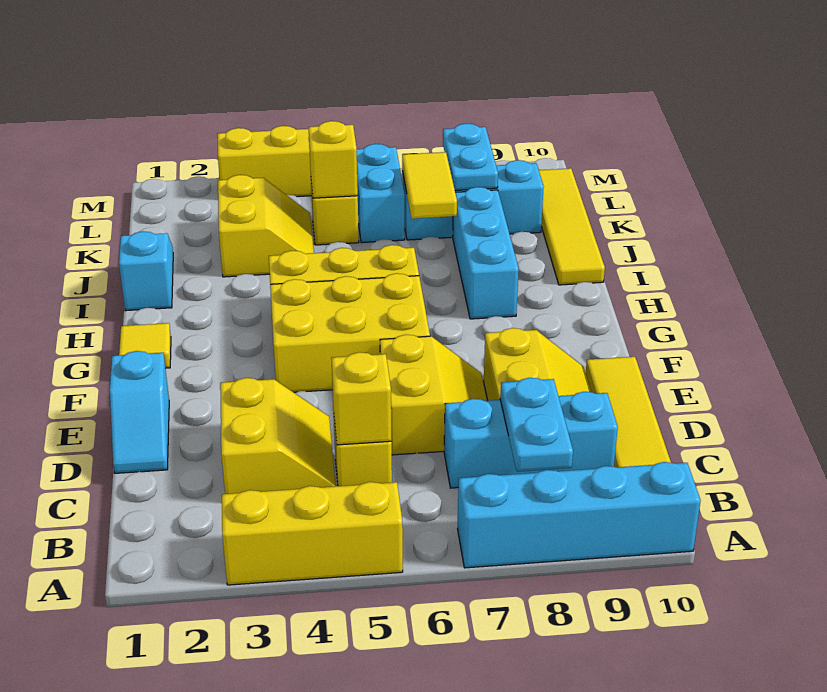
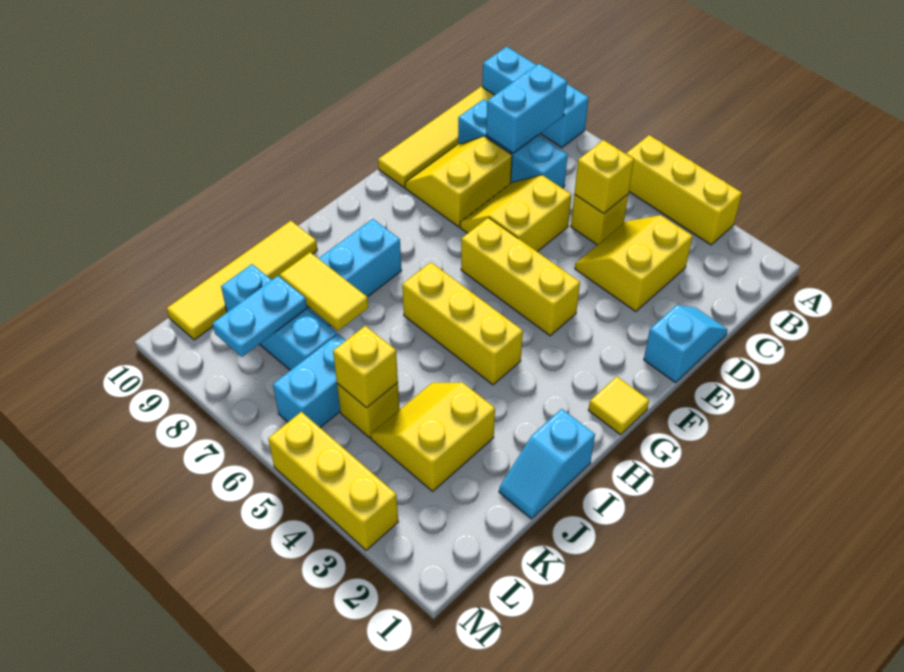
cyan 1x4 brick [458,462,701,568] -> cyan 1x3 brick [482,47,589,148]
cyan 1x2 plate [500,378,573,472] -> cyan 1x2 brick [486,64,567,153]
yellow 2x3 brick [270,273,430,392] -> yellow 1x3 brick [461,218,580,336]
yellow 1x2 tile [402,152,457,219] -> yellow 1x2 tile turned to [280,252,368,331]

